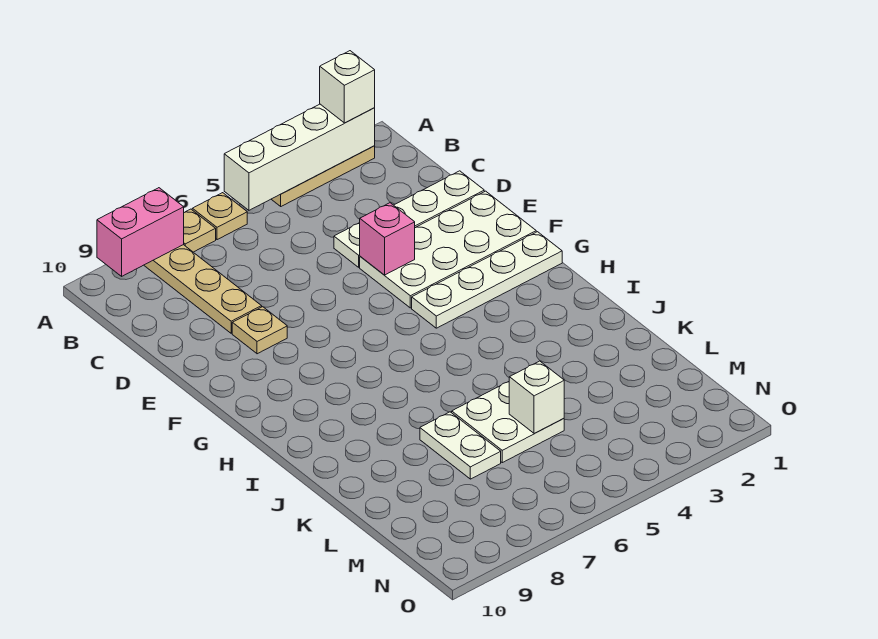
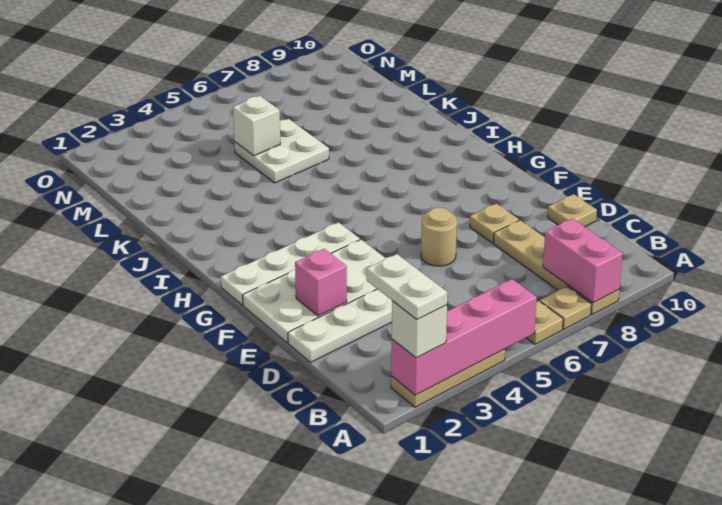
white 1x4 brick [224,104,375,210] -> pink 1x4 brick [391,279,537,395]
pink 1x2 brick [97,188,184,276] -> pink 1x2 brick turned to [543,219,623,303]
none -> tan 1x1 plate [548,194,597,227]
pink 1x1 brick [360,203,415,275] -> pink 1x1 brick moved to [295,249,347,316]
none -> tan 1x1 round brick [421,208,457,266]
white 1x2 plate [420,412,501,479] -> white 1x2 plate moved to [367,254,447,320]

